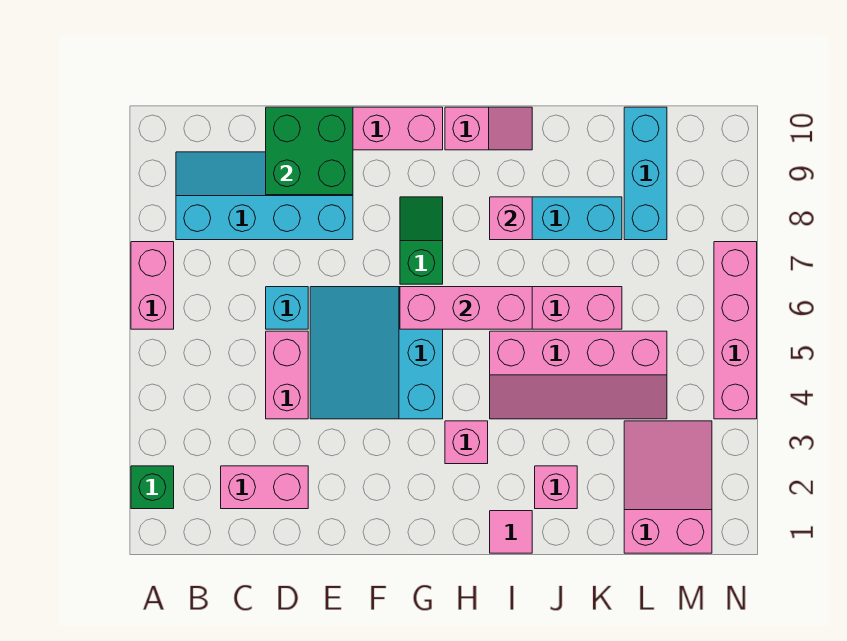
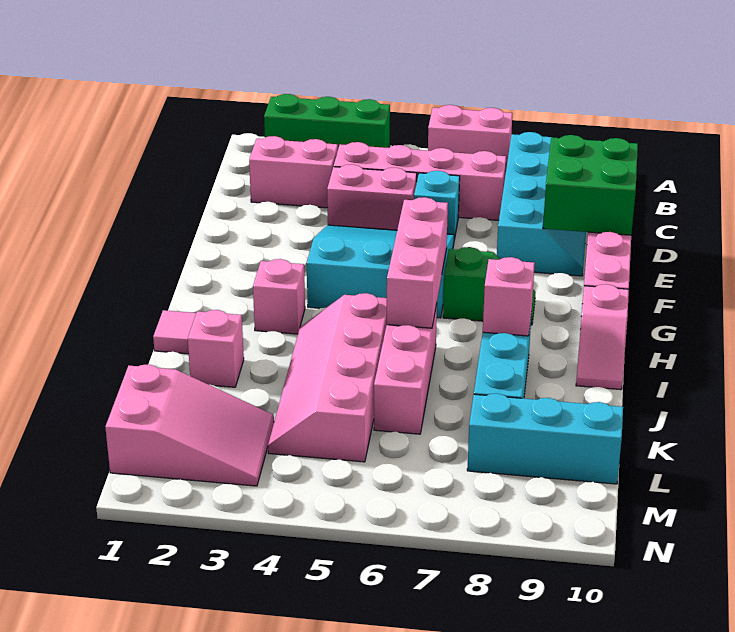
green 1x1 brick [131,466,174,509] -> green 1x3 brick [264,94,390,148]
pink 1x2 brick [221,466,308,509] -> pink 1x2 brick turned to [249,136,338,208]
pink 1x4 brick [714,242,757,419] -> pink 1x4 brick moved to [334,142,506,220]

